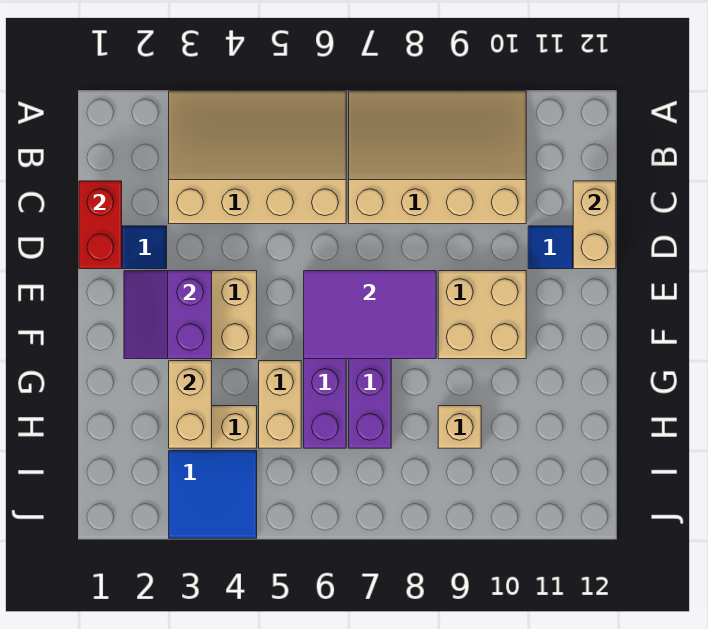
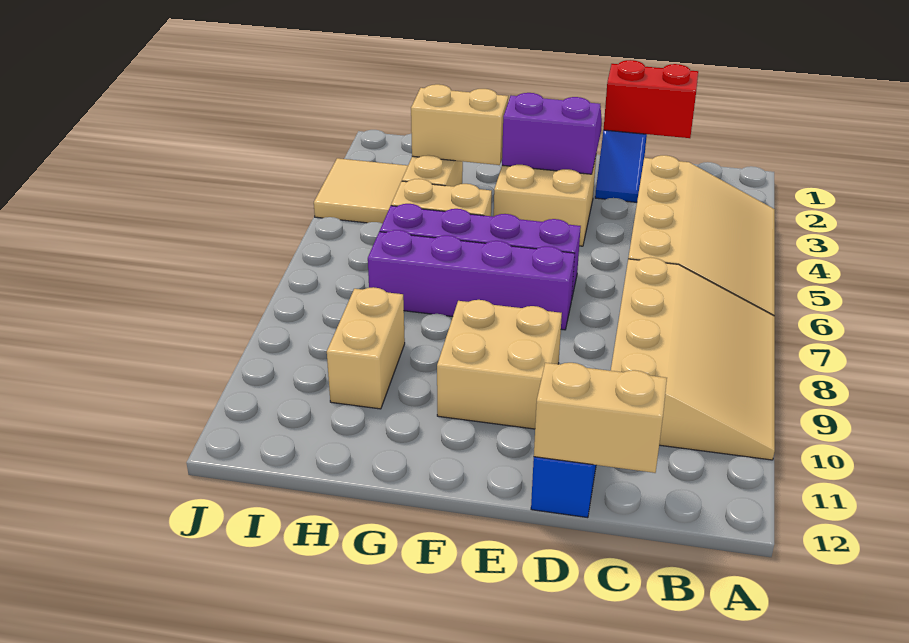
purple 2x3 tile [304,271,436,359] -> none
tan 1x1 brick [438,406,481,448] -> tan 1x2 brick [327,287,405,409]
blue 2x2 tile [169,451,257,538] -> tan 2x2 tile [314,158,408,223]

